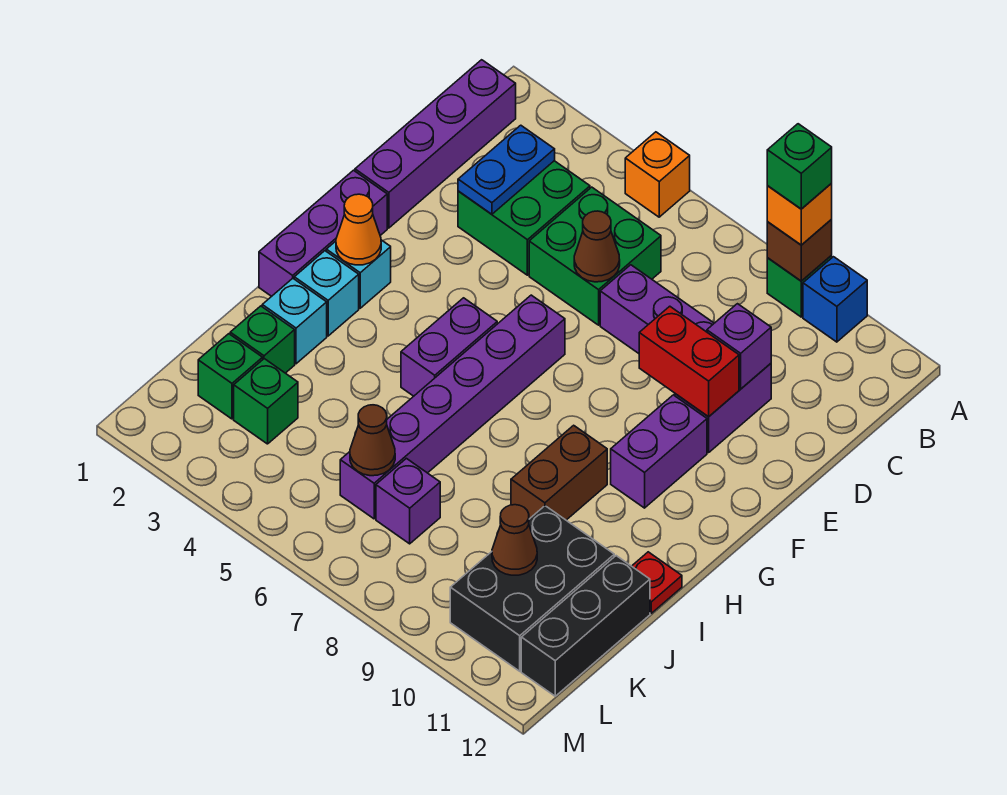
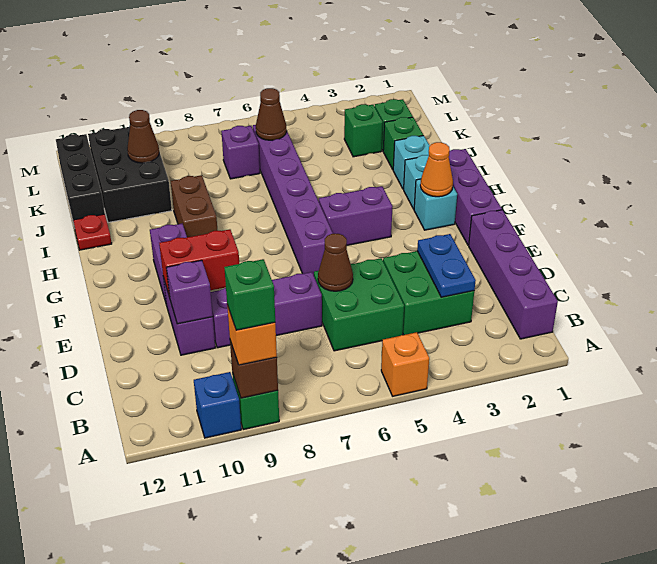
purple 1x2 brick [401,298,497,396] -> purple 1x2 brick turned to [319,186,393,245]

